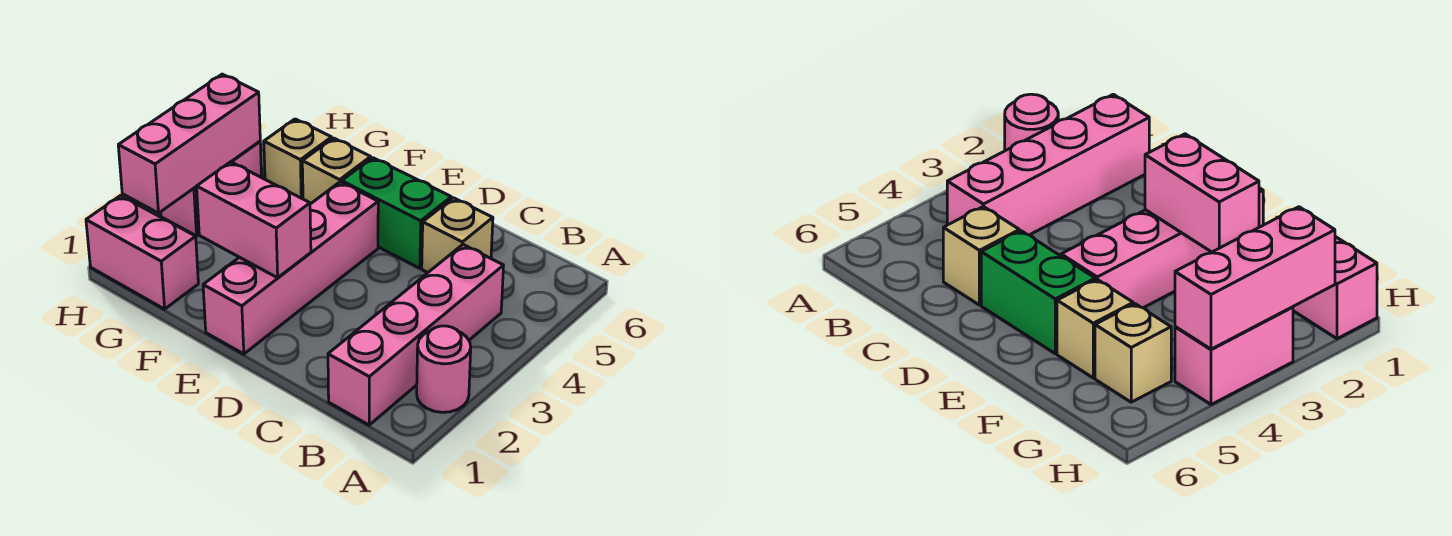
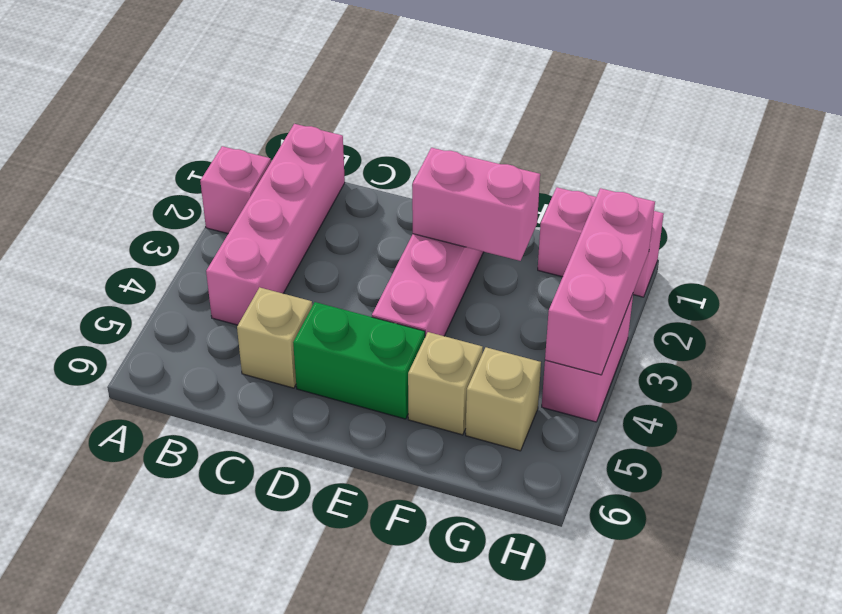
pink 1x1 round brick [417,326,471,412] -> pink 1x1 brick [200,146,271,234]

